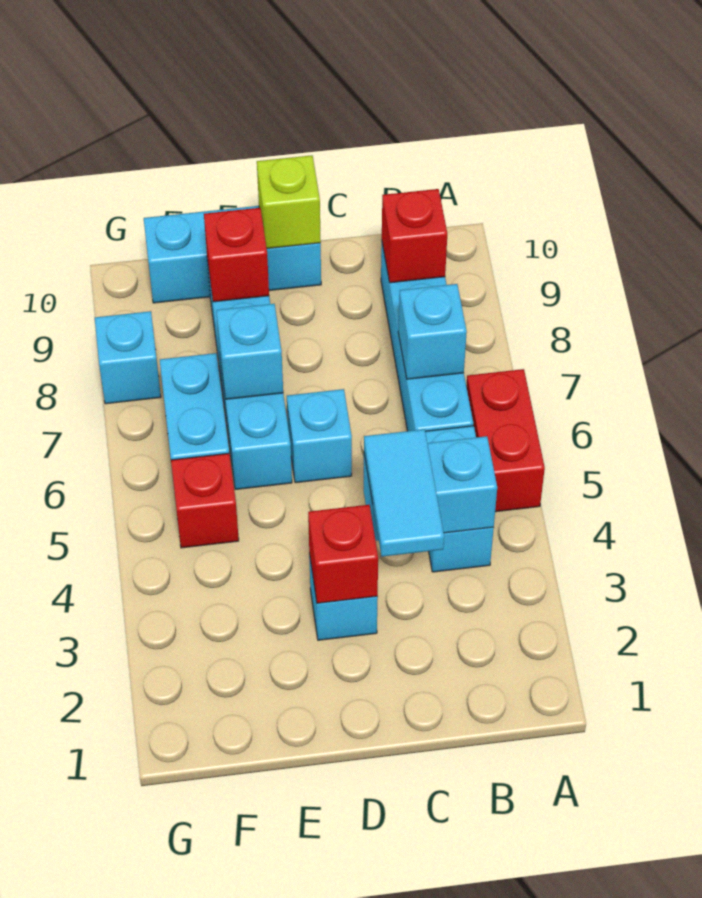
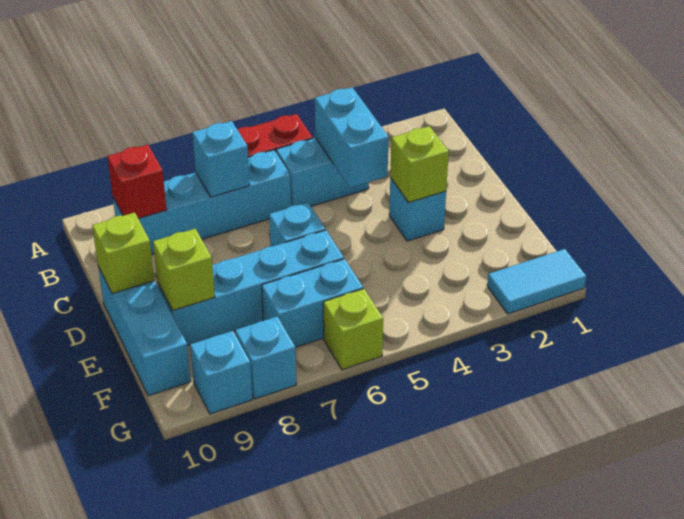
cyan 1x2 tile [364,429,444,557] -> cyan 1x2 tile moved to [487,249,586,314]
red 1x1 brick [308,505,378,603] -> lime 1x1 brick [390,126,449,202]
cyan 1x1 brick [216,304,283,399] -> cyan 1x1 brick moved to [190,331,252,414]
red 1x1 brick [204,208,269,302] -> lime 1x1 brick [153,229,215,311]
red 1x1 brick [171,453,239,548] -> none
none -> lime 1x1 brick [323,289,383,370]

